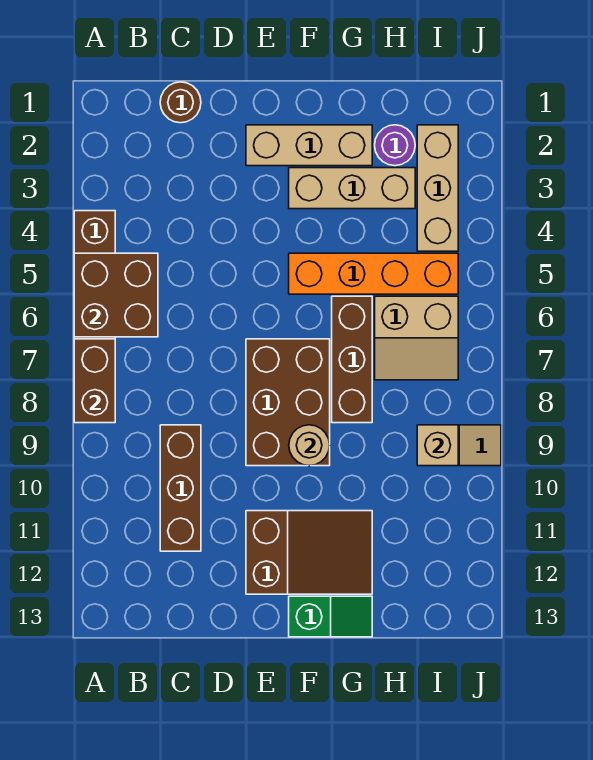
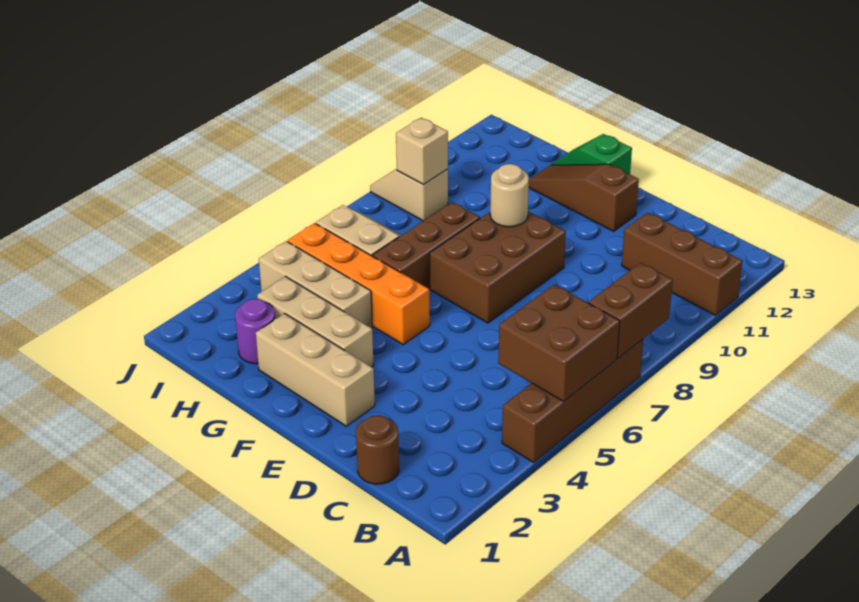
brown 1x3 brick [160,425,201,551] -> brown 1x3 brick turned to [622,212,742,315]
brown 2x3 slope [246,511,372,594] -> brown 1x3 slope [529,164,639,231]
tan 1x3 brick [417,125,458,251] -> tan 1x3 brick turned to [259,241,372,328]

